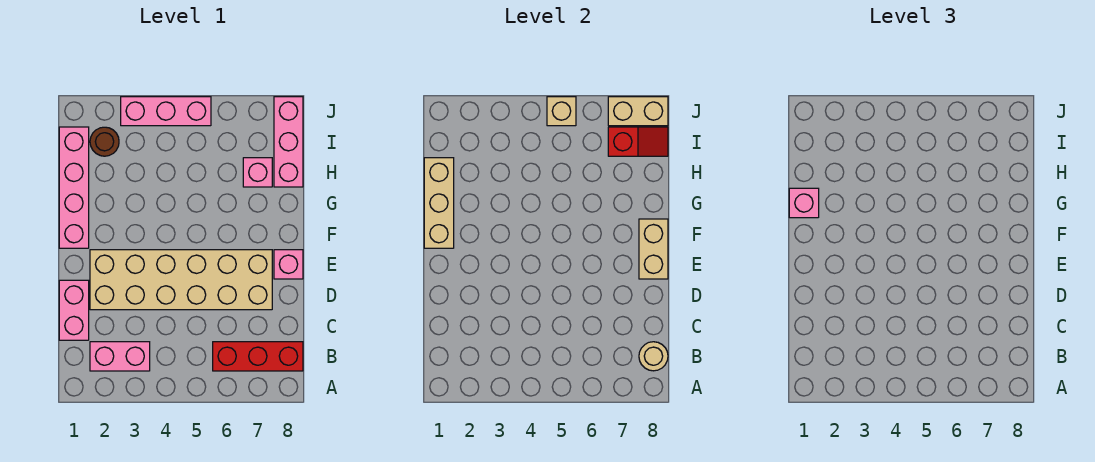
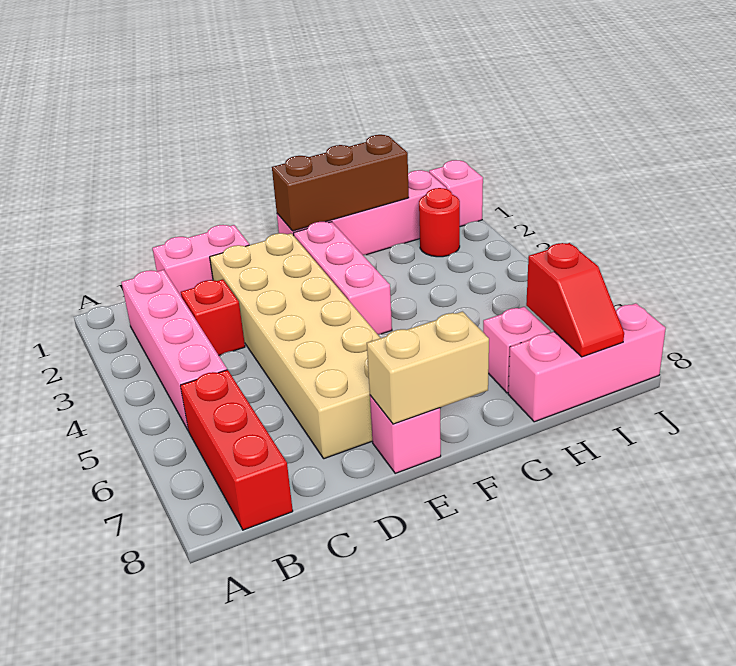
pink 1x2 brick [90,342,150,371] -> pink 1x4 brick [121,270,227,431]
tan 1x1 round brick [639,342,668,371] -> none
none -> red 1x1 brick [181,279,245,355]
tan 1x3 brick [424,158,454,248] -> brown 1x3 brick [272,135,409,231]
pink 1x1 brick [789,188,819,218] -> pink 1x1 brick moved to [429,160,483,227]
brown 1x1 round brick [90,127,119,156] -> red 1x1 round brick [419,188,460,257]
pink 1x3 brick [121,97,211,126] -> pink 1x3 brick moved to [294,222,392,334]
tan 1x1 brick [547,97,576,126] -> none
tan 1x2 brick [608,97,668,126] -> none

